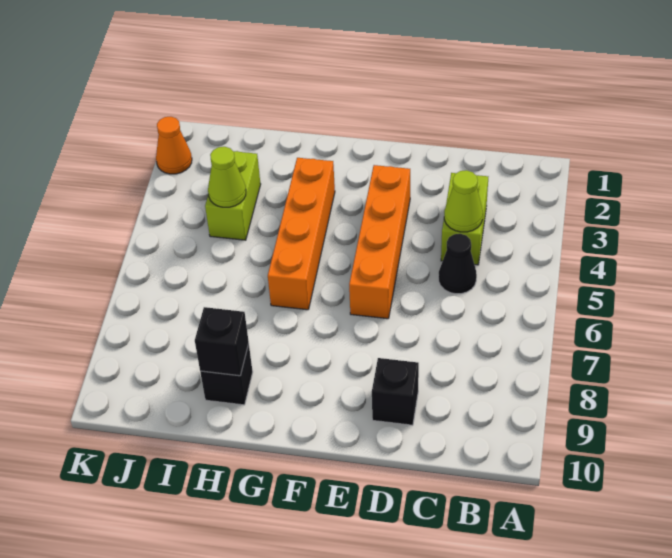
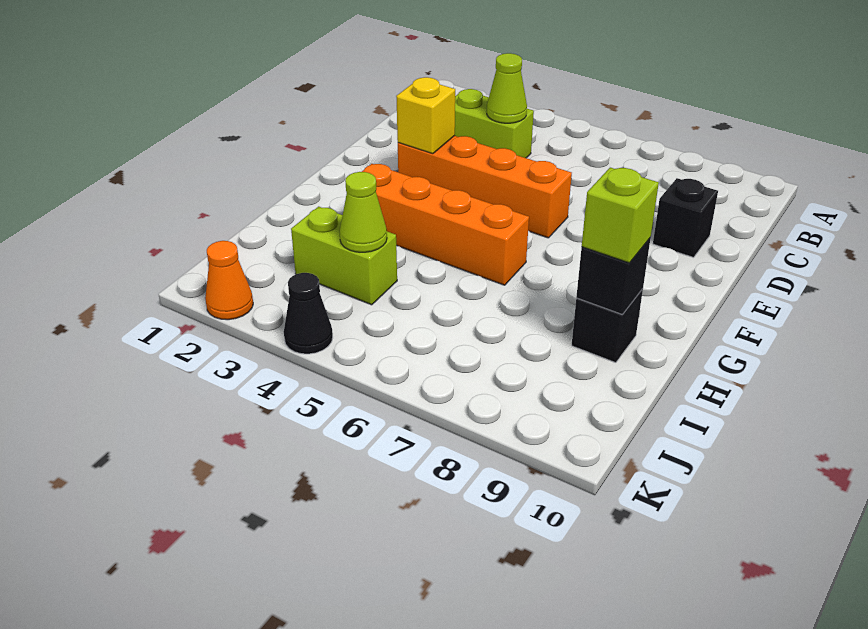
black 1x1 cone [438,234,477,294] -> black 1x1 cone moved to [284,273,333,354]
none -> yellow 1x1 brick [396,77,455,154]
none -> lime 1x1 brick [582,168,659,263]

